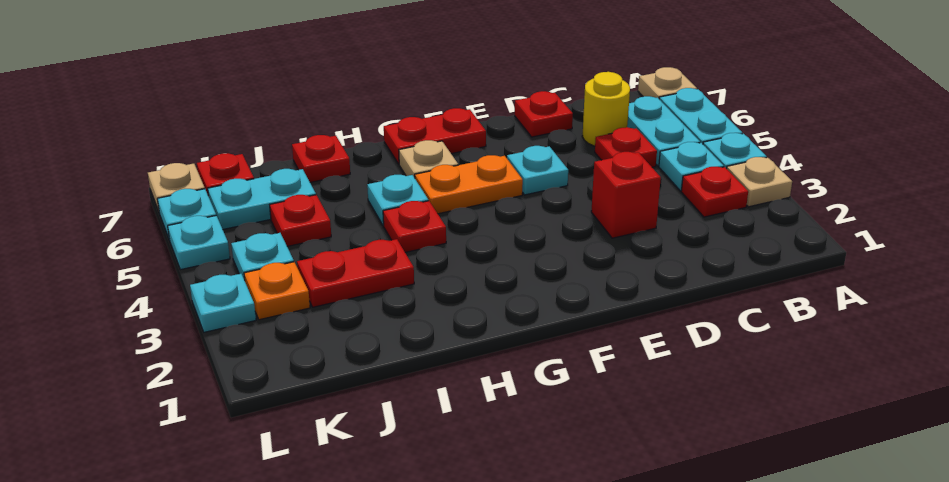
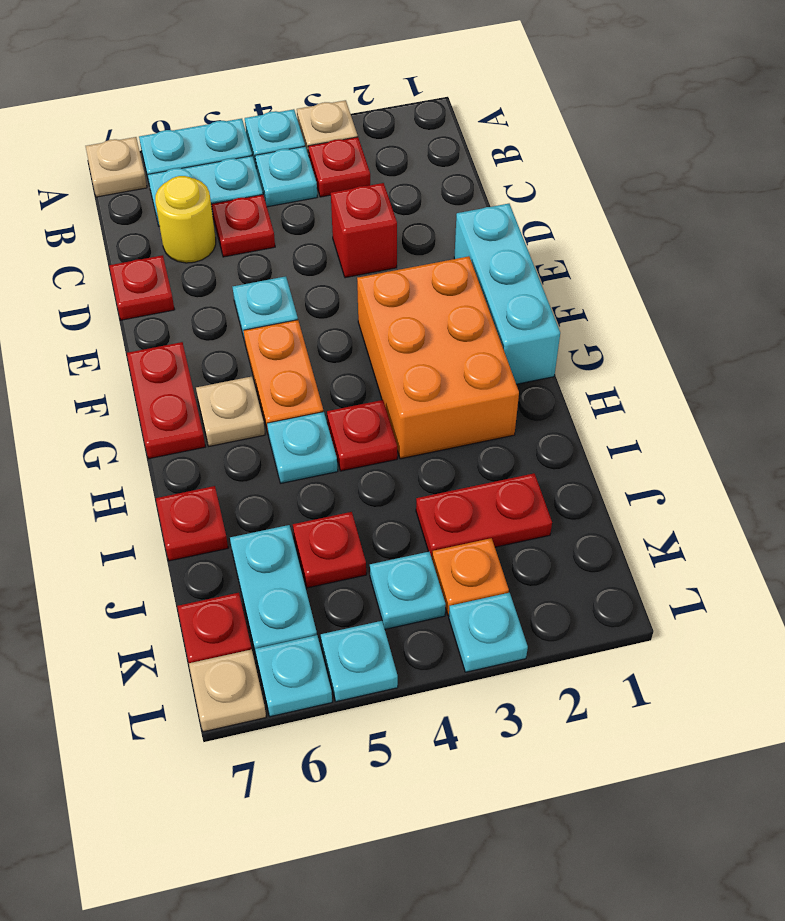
none -> cyan 1x3 brick [454,204,560,384]
none -> orange 2x3 brick [357,256,519,459]
red 1x2 plate [297,239,414,307] -> red 1x2 plate turned to [416,473,552,558]

